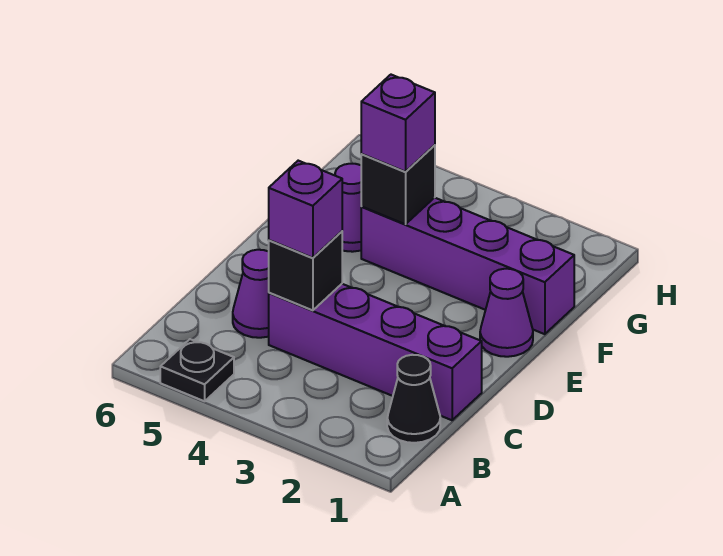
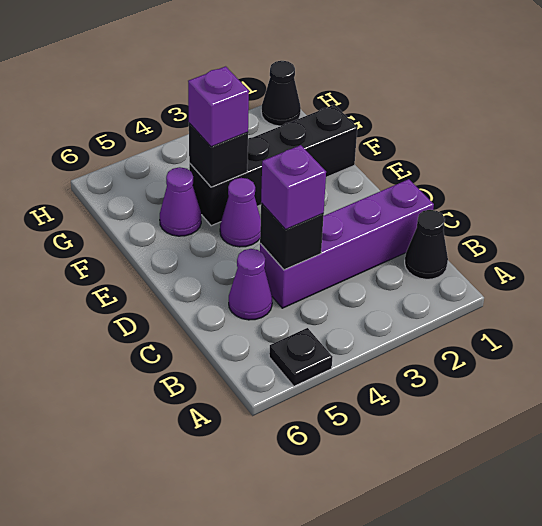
purple 1x1 cone [480,269,533,357] -> purple 1x1 cone moved to [220,178,261,247]
purple 1x4 brick [361,198,574,334] -> black 1x4 brick [189,105,357,226]
none -> black 1x1 cone [261,61,301,126]

